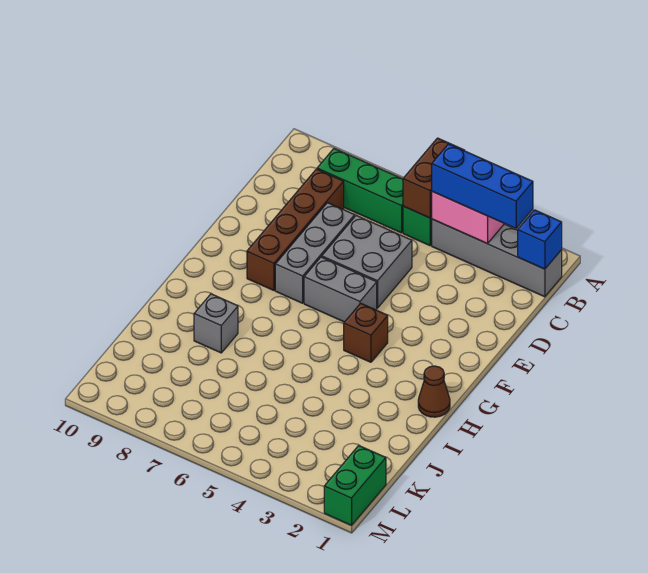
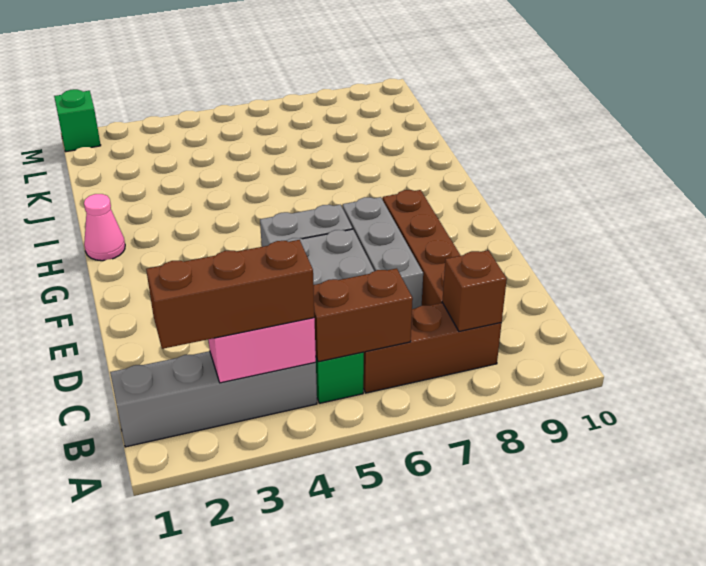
brown 1x2 brick [403,138,463,218] -> brown 1x2 brick turned to [314,268,413,362]
blue 1x1 brick [518,210,562,269] -> none
blue 1x3 brick [432,144,533,228] -> brown 1x3 brick [146,240,314,349]
green 1x3 brick [317,149,403,233] -> brown 1x3 brick [363,303,502,393]
brown 1x1 brick [344,303,388,362] -> brown 1x1 brick moved to [442,250,507,331]
brown 1x1 cone [418,366,450,417] -> pink 1x1 cone [84,194,125,261]
grey 1x1 brick [194,294,238,353] -> none
green 1x2 brick [324,446,386,525] -> green 1x1 brick [54,89,101,152]

